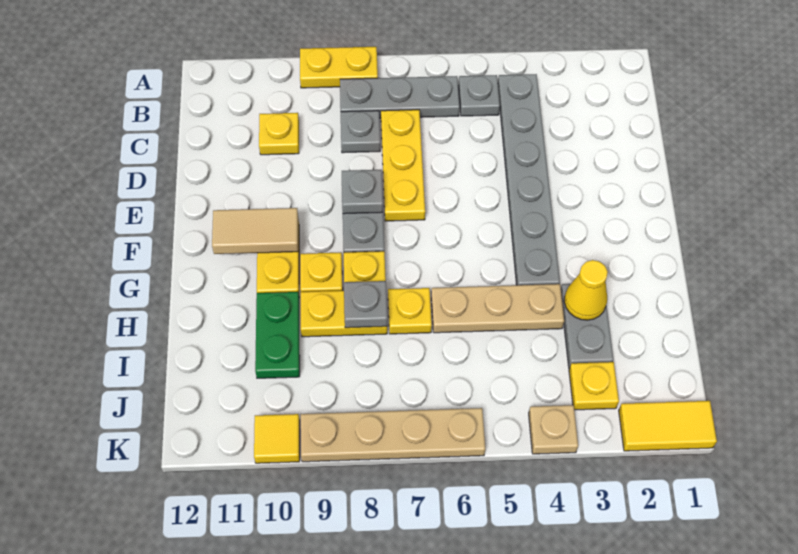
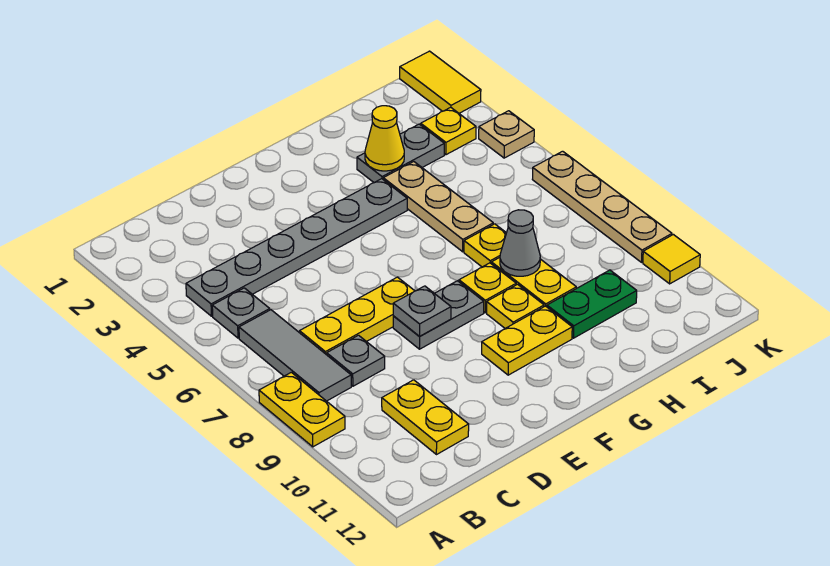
grey 1x3 plate [340,76,460,118] -> grey 1x3 tile [239,310,351,401]
yellow 1x1 plate [259,113,299,155] -> yellow 1x2 plate [382,380,469,455]
tan 1x2 tile [212,208,298,254] -> none
grey 1x1 plate [344,281,387,328] -> grey 1x1 cone [500,210,540,276]

